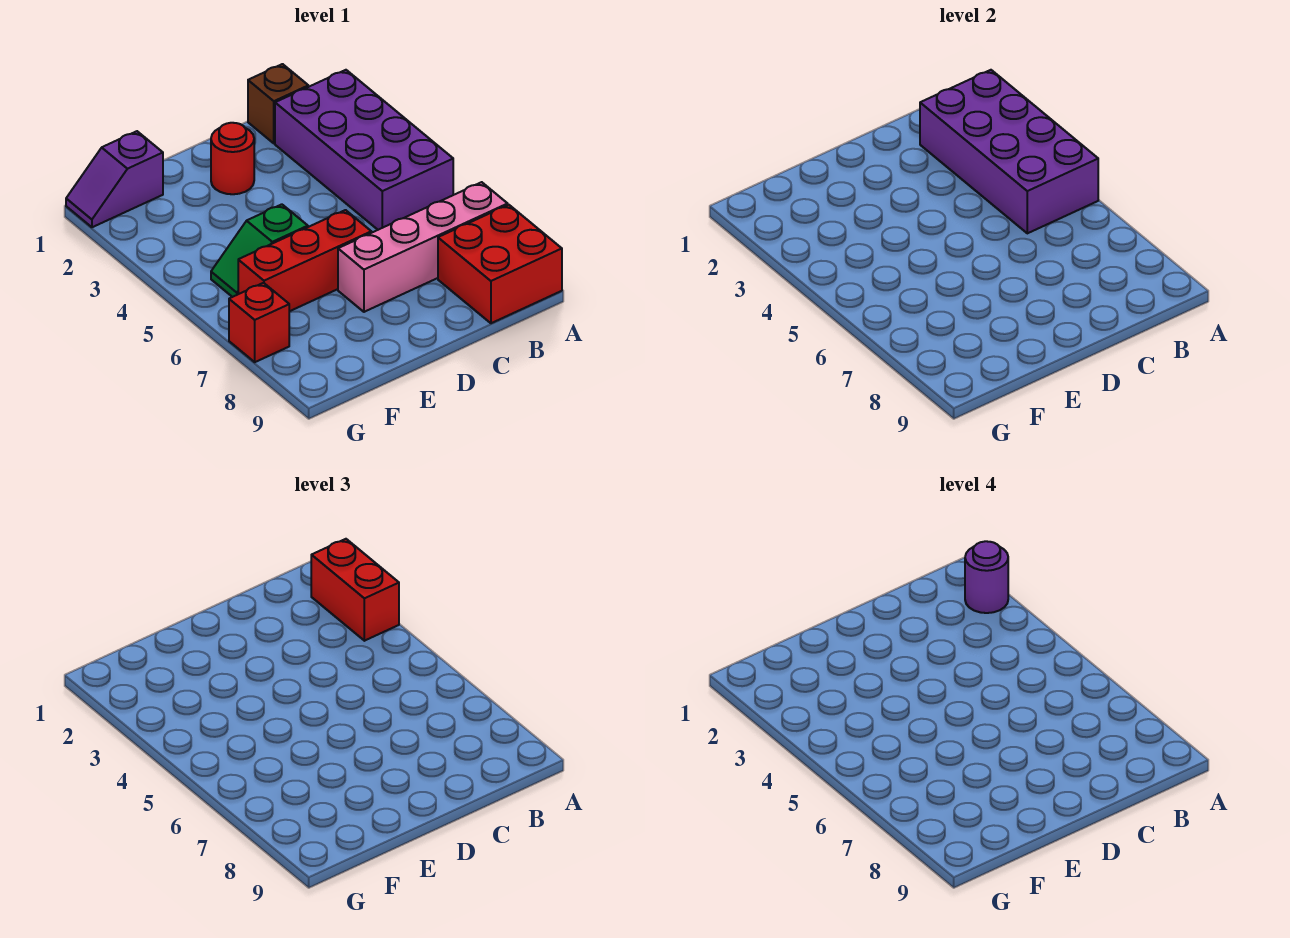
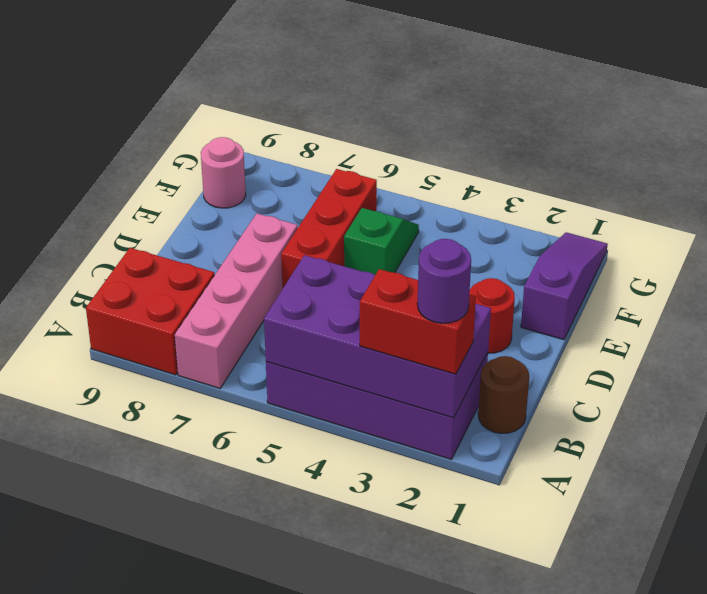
brown 1x1 brick [248,64,308,143] -> brown 1x1 round brick [478,356,529,433]
purple 1x2 slope [66,131,163,227] -> purple 1x3 slope [521,232,608,340]
none -> pink 1x1 round brick [201,137,246,208]
red 1x1 brick [229,283,289,362] -> none

